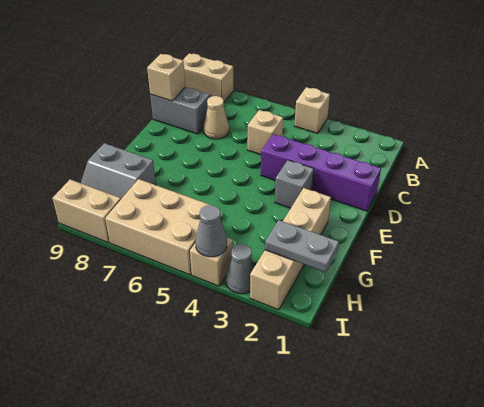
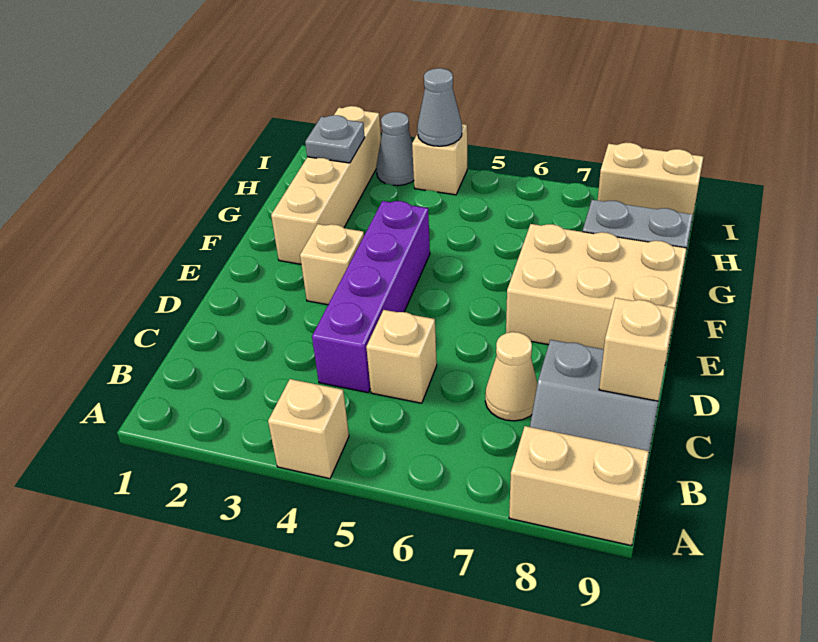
purple 1x4 brick [261,134,381,211] -> purple 1x4 brick turned to [312,201,430,393]
grey 1x1 brick [275,160,314,208] -> tan 1x1 brick [300,224,364,305]
grey 1x2 plate [265,220,339,272] -> grey 1x1 plate [305,115,365,163]
tan 2x3 brick [105,179,210,275] -> tan 2x3 brick moved to [506,224,687,364]

